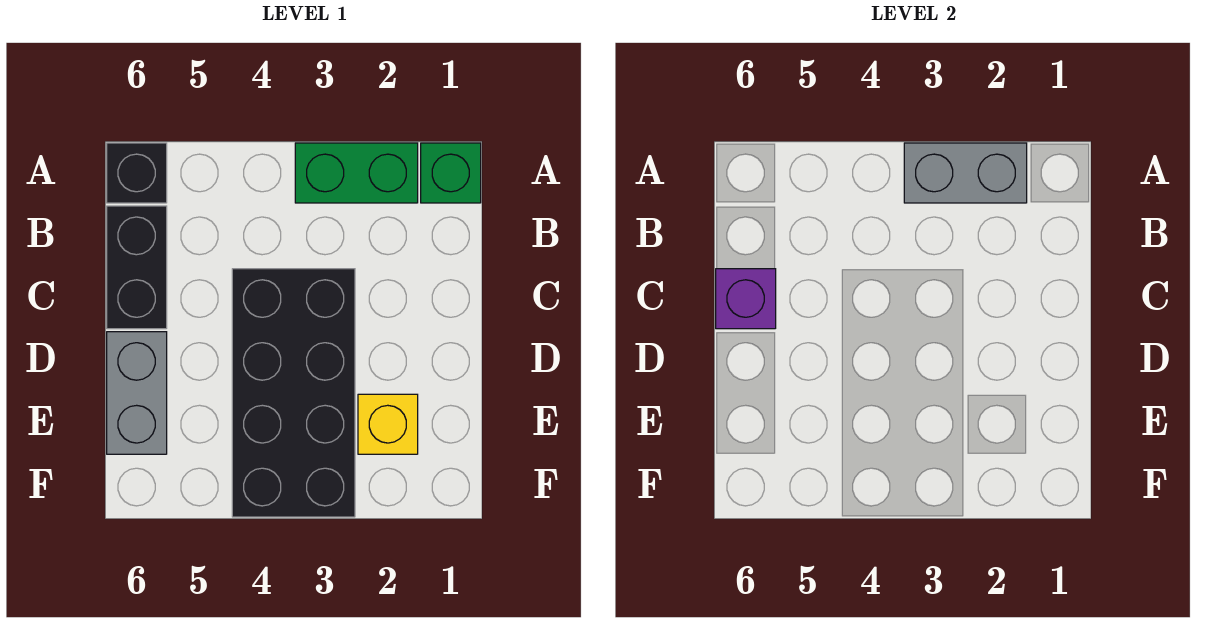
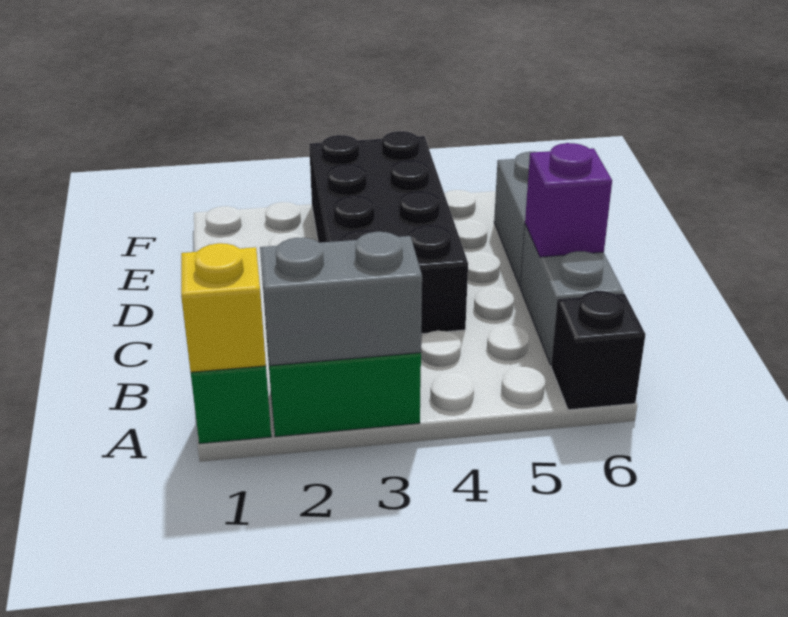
black 1x2 brick [107,206,167,329] -> grey 1x2 brick [520,224,624,365]
yellow 1x1 brick [358,394,418,454] -> yellow 1x1 brick moved to [181,243,266,372]

